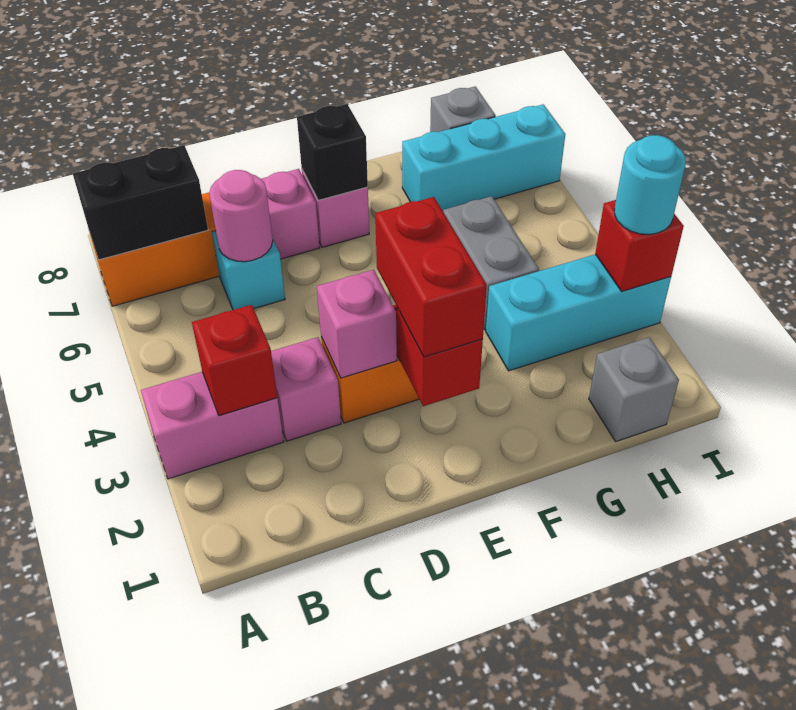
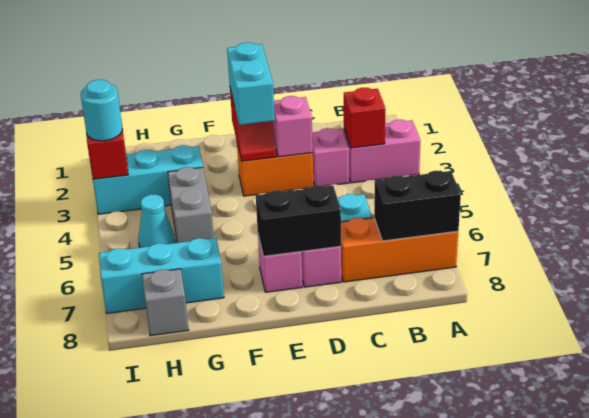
pink 1x1 round brick [209,170,273,262] -> none
red 1x2 brick [375,197,487,357] -> cyan 1x2 brick [227,43,275,125]
black 1x1 brick [297,104,368,200] -> black 1x2 brick [256,185,341,256]
grey 1x1 brick [589,337,679,441] -> none
none -> cyan 1x1 cone [138,194,175,248]

